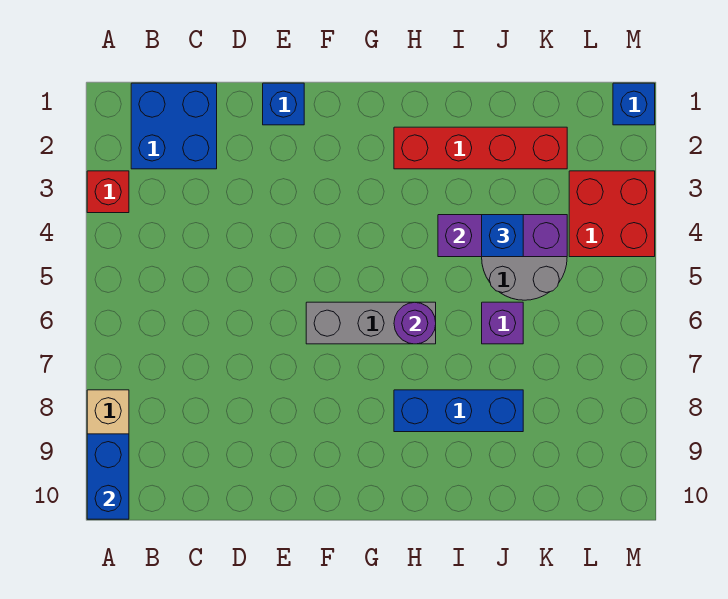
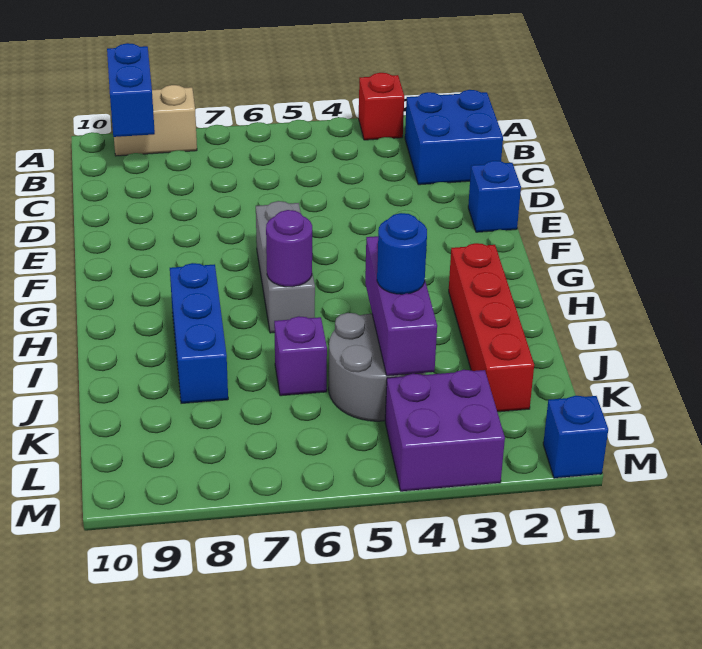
blue 1x2 brick [87,434,129,519] -> blue 1x2 brick turned to [107,43,155,137]
blue 1x1 brick [482,215,523,257] -> blue 1x1 round brick [377,213,427,294]
red 2x2 brick [569,171,655,257] -> purple 2x2 brick [385,370,505,491]

